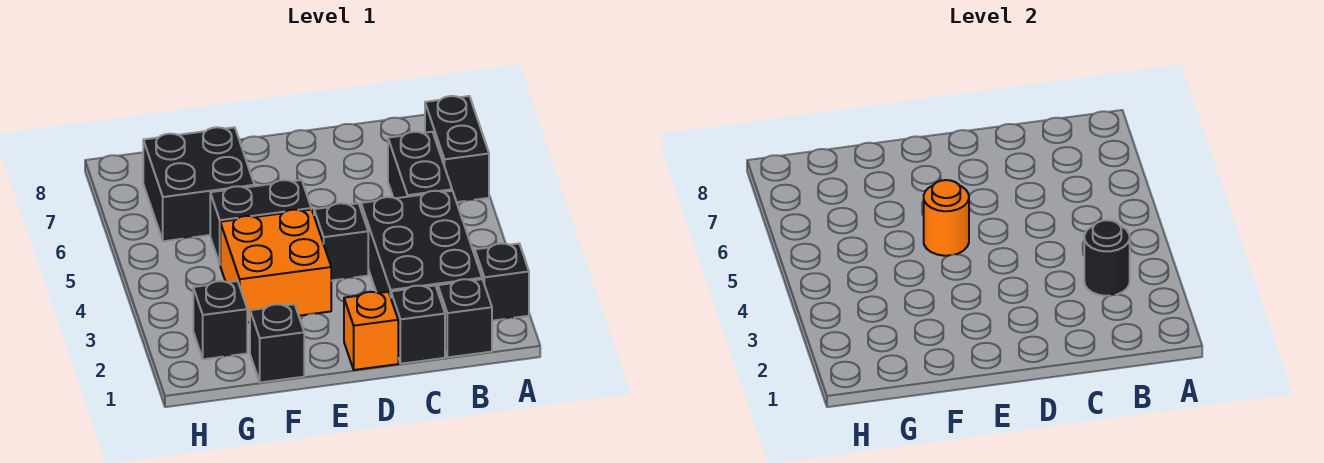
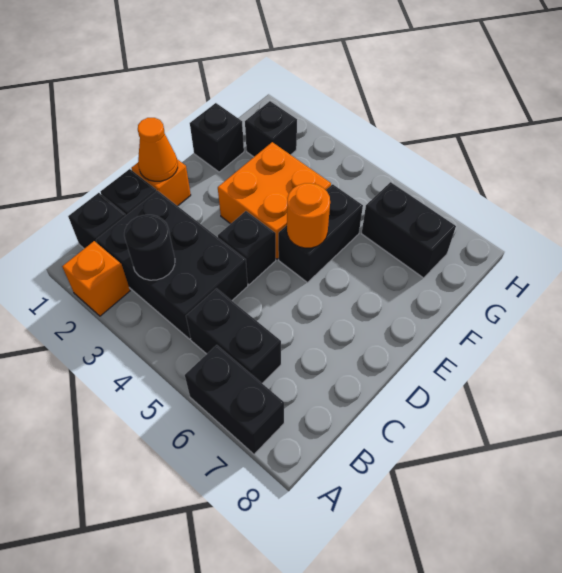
black 1x1 brick [475,243,529,321] -> orange 1x1 brick [62,241,130,316]
none -> orange 1x1 cone [138,118,178,181]
black 2x2 brick [143,127,254,241] -> black 1x2 brick [362,182,456,278]

